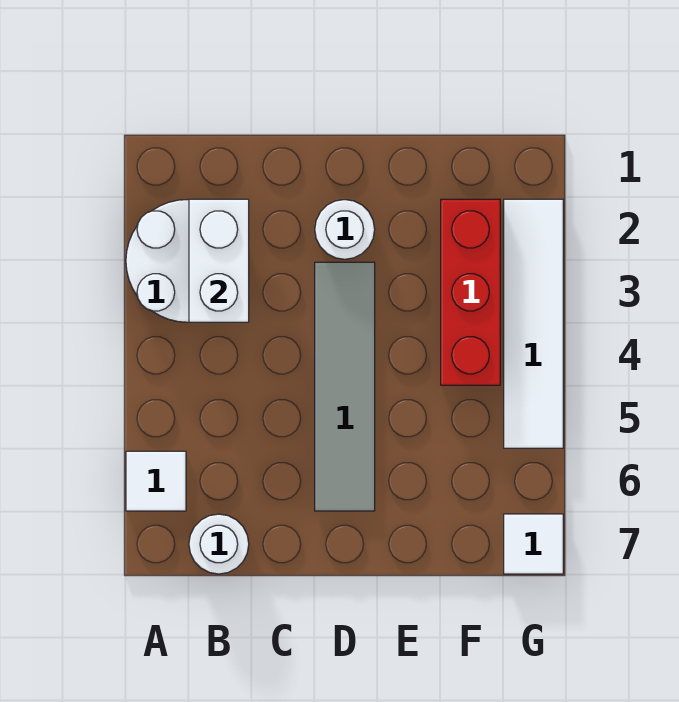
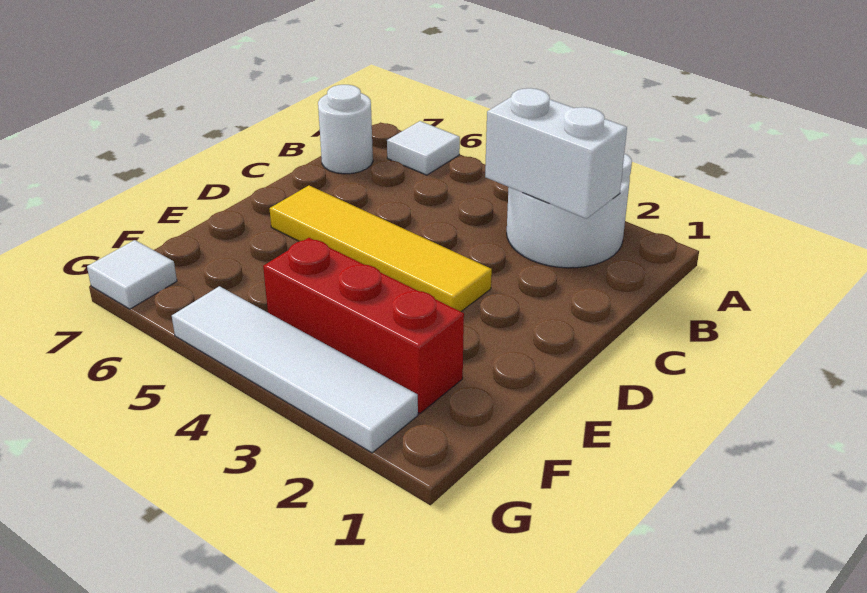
white 1x1 round brick [315,200,375,259] -> none
grey 1x4 tile [315,262,375,511] -> yellow 1x4 tile [269,186,492,312]

